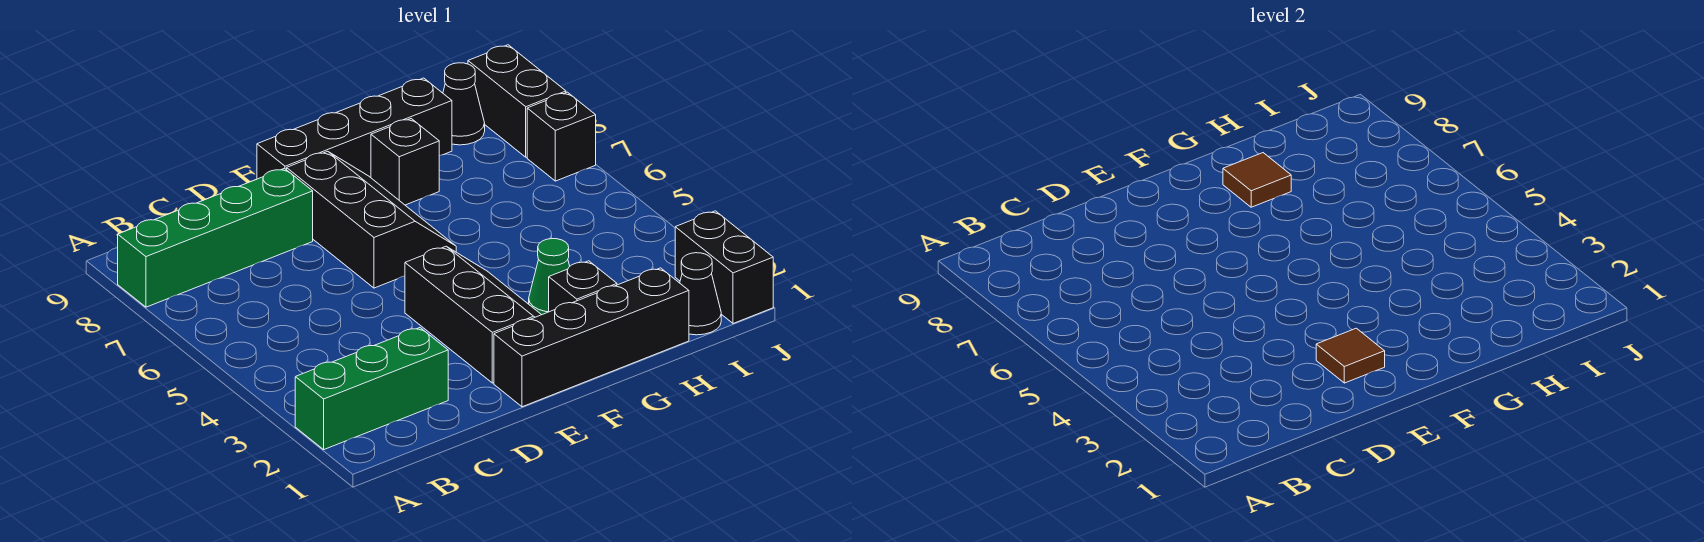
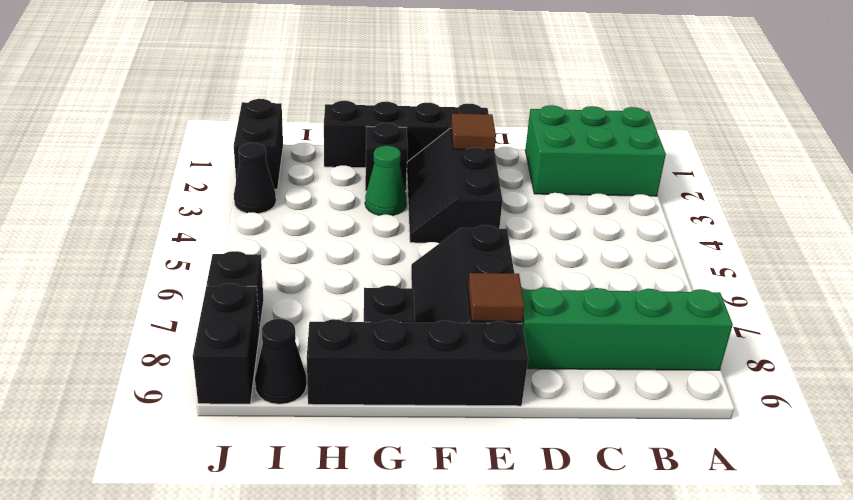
green 1x3 brick [295,328,448,449] -> green 2x3 brick [525,105,666,196]
brown 1x1 tile [1223,153,1291,207] -> brown 1x1 tile moved to [468,273,524,322]
black 1x1 cone [680,253,721,335] -> black 1x1 cone moved to [234,143,276,214]

